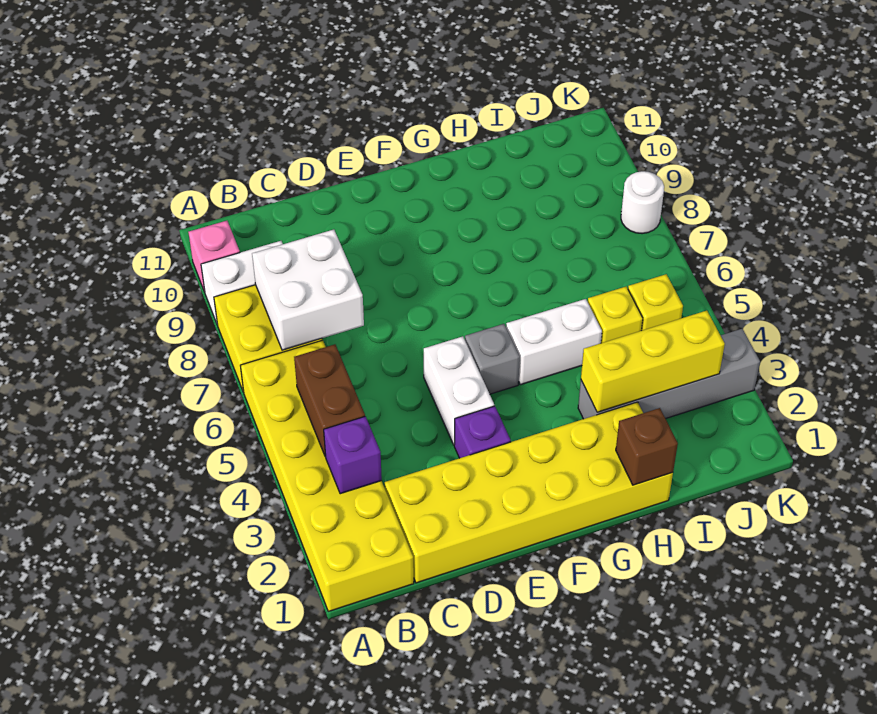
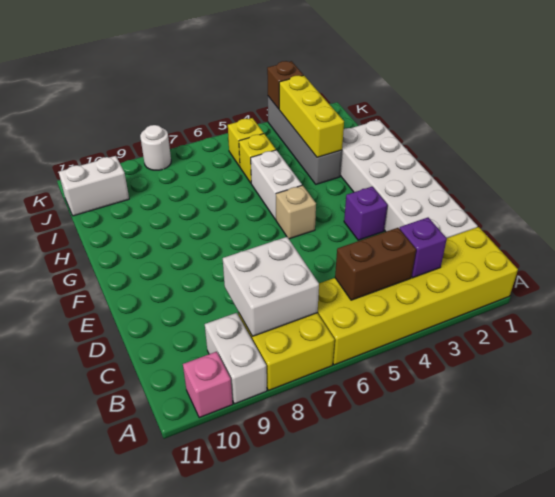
yellow 2x6 brick [385,402,673,583] -> white 2x6 brick [340,120,478,238]
white 1x2 brick [424,336,494,445] -> white 1x2 brick moved to [59,156,129,216]
grey 1x1 brick [465,324,520,394] -> tan 1x1 brick [276,185,316,239]
brown 1x1 brick [616,408,678,485] -> brown 1x1 brick moved to [267,61,303,109]

